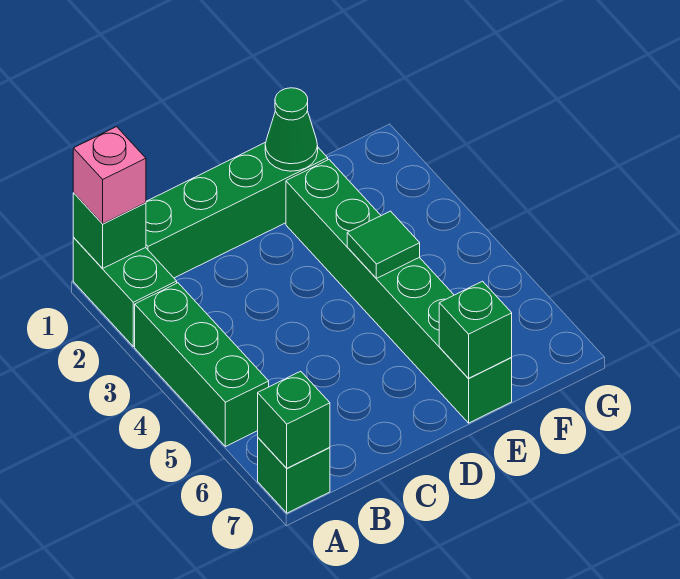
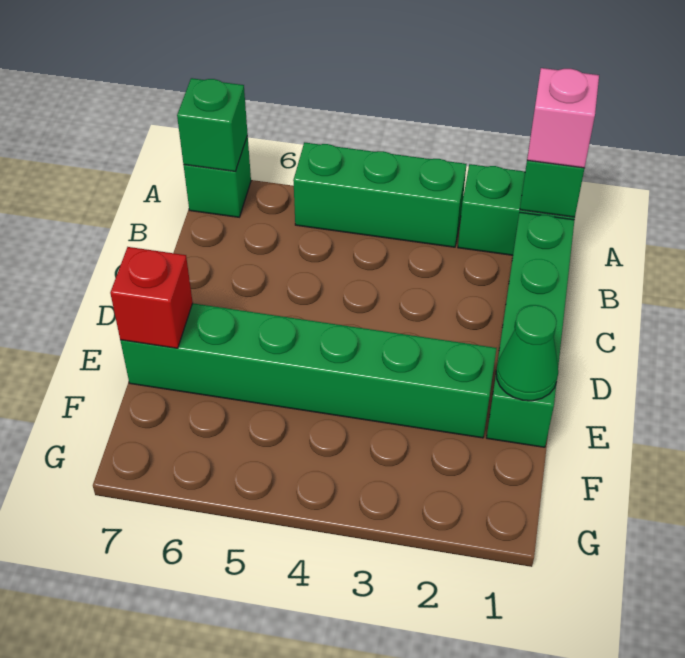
green 1x1 tile [347,211,420,278] -> none
green 1x1 brick [439,281,512,378] -> red 1x1 brick [110,247,193,348]

